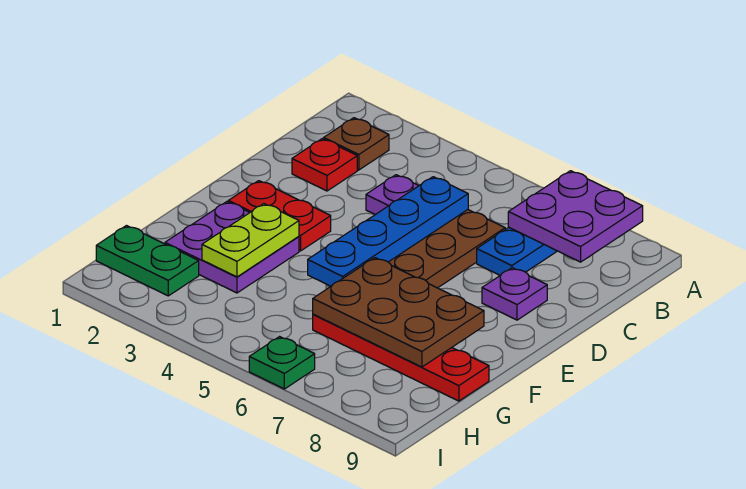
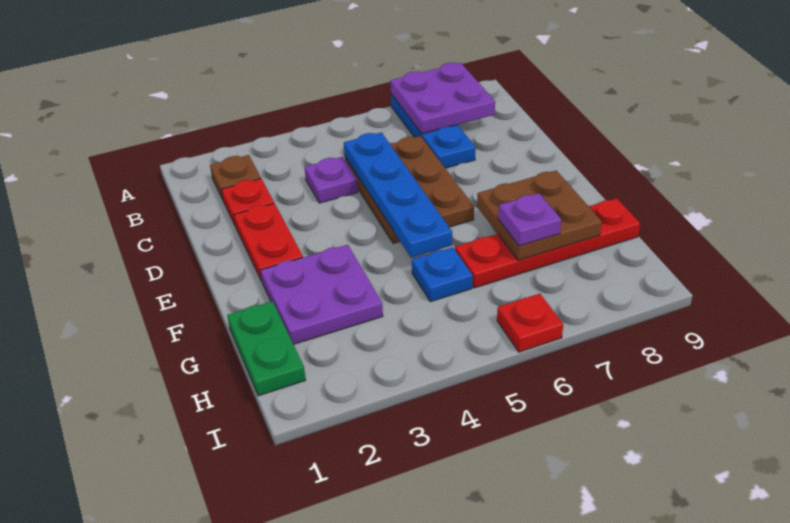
purple 1x1 plate [482,268,547,320] -> purple 1x1 plate moved to [498,193,561,246]
red 1x2 plate [228,181,331,251] -> red 1x2 plate turned to [234,203,303,281]
lime 1x2 plate [202,204,299,277] -> none
brown 2x3 plate [313,258,484,367] -> brown 2x2 plate [477,170,602,261]
none -> blue 1x1 plate [412,247,473,302]
green 1x2 plate [96,226,199,296] -> green 1x2 plate turned to [227,301,306,396]
green 1x1 plate [249,337,315,389] -> red 1x1 plate [497,294,563,352]

